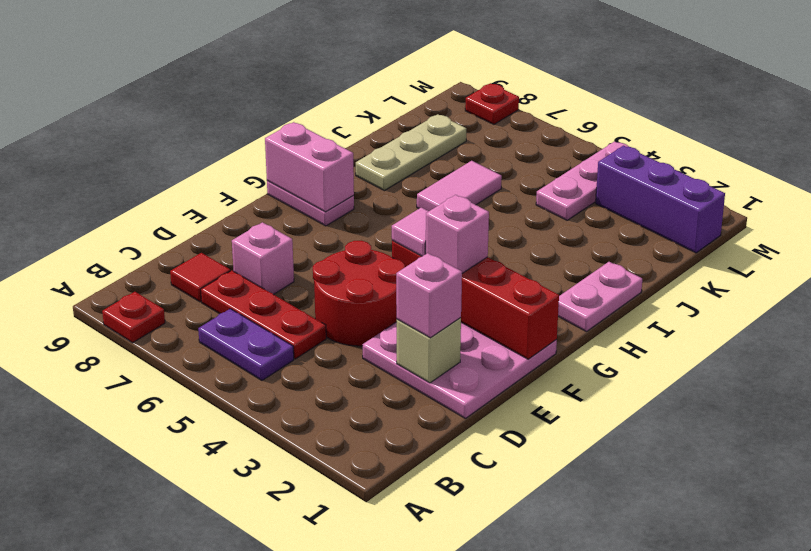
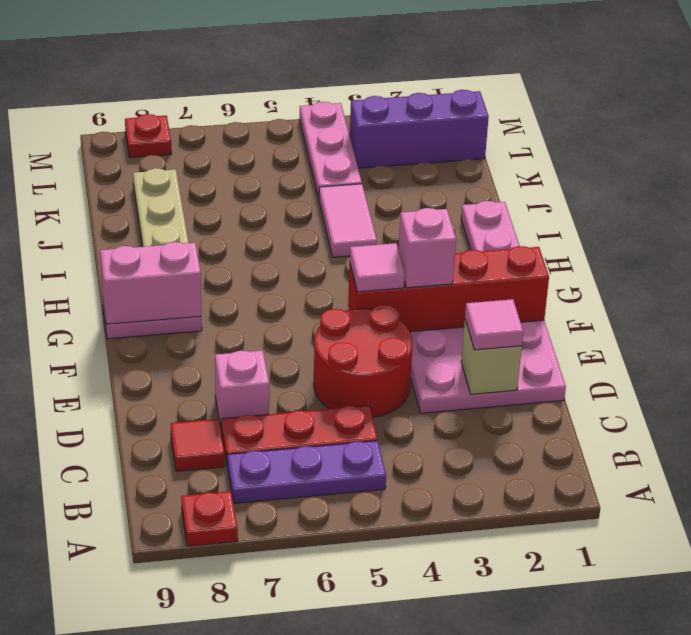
purple 1x2 plate [198,309,294,380] -> purple 1x3 plate [227,441,386,503]
pink 1x1 brick [396,253,462,338] -> pink 1x1 tile [465,299,523,350]
pink 1x2 tile [417,161,502,211] -> pink 1x2 tile moved to [319,184,377,257]

